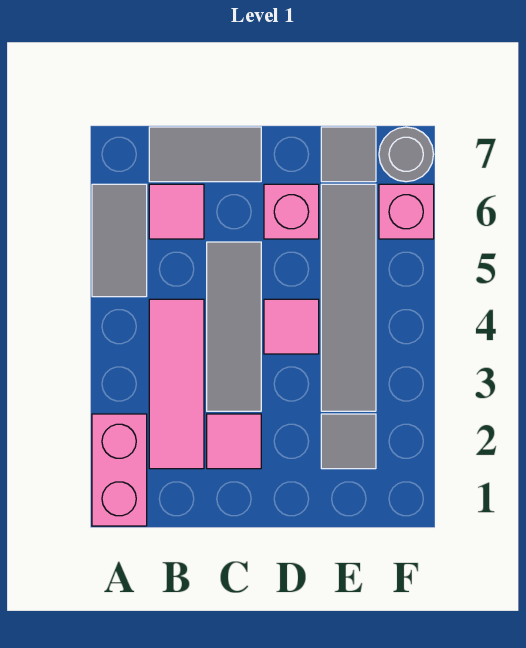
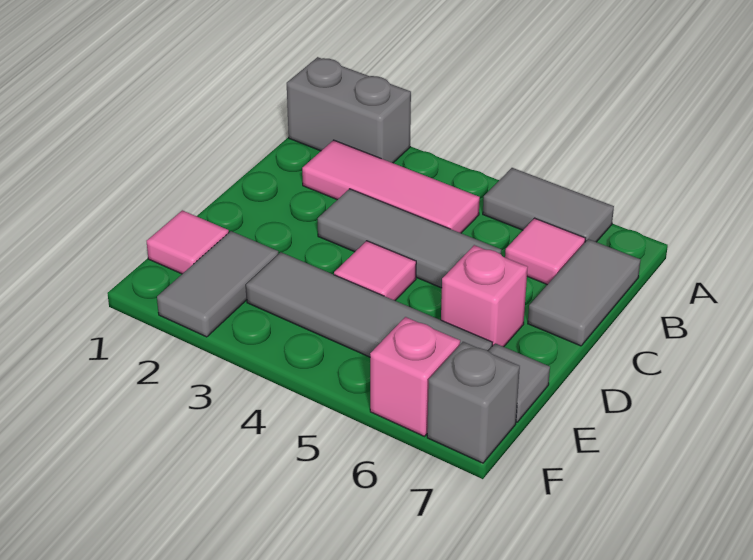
pink 1x2 brick [92,414,147,526] -> grey 1x2 brick [287,57,411,163]
pink 1x1 tile [207,414,261,469] -> pink 1x1 tile moved to [147,210,229,274]
grey 1x1 tile [321,414,376,469] -> grey 1x2 tile [157,231,278,337]
grey 1x1 round brick [379,127,434,182] -> grey 1x1 brick [427,342,520,463]

